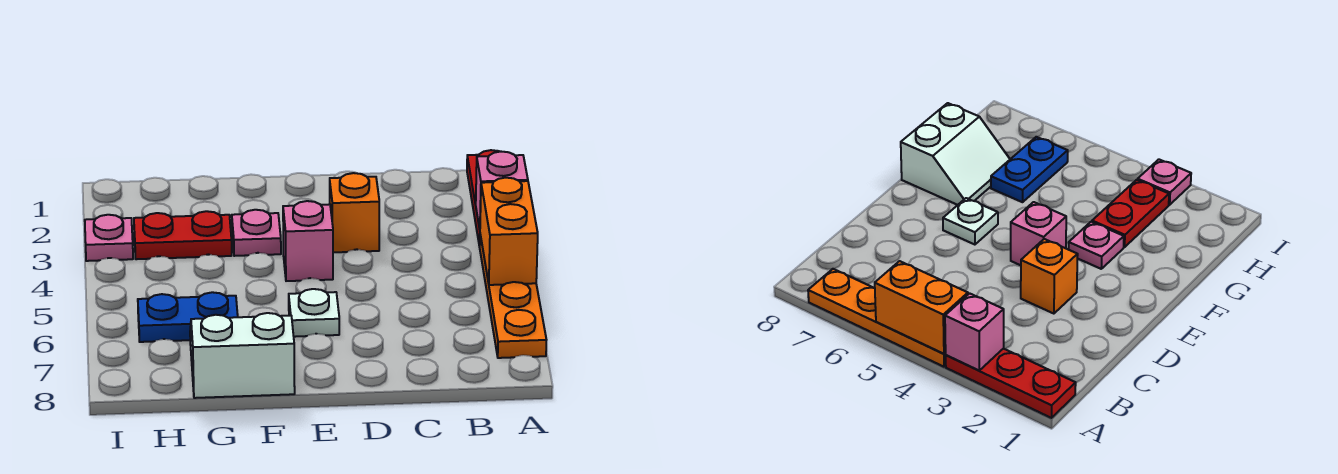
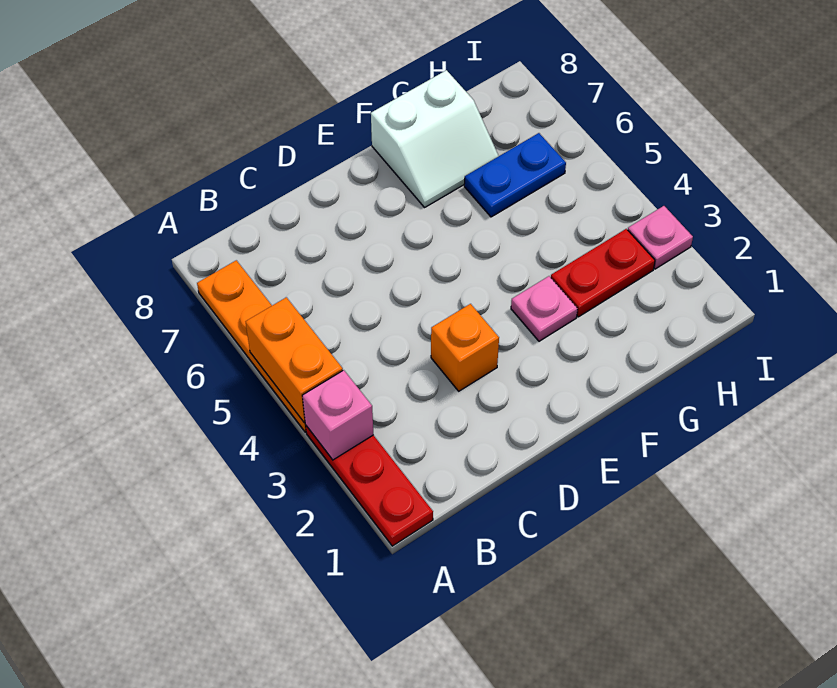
pink 1x1 brick [283,201,333,281] -> none
white 1x1 plate [289,289,339,337] -> none

